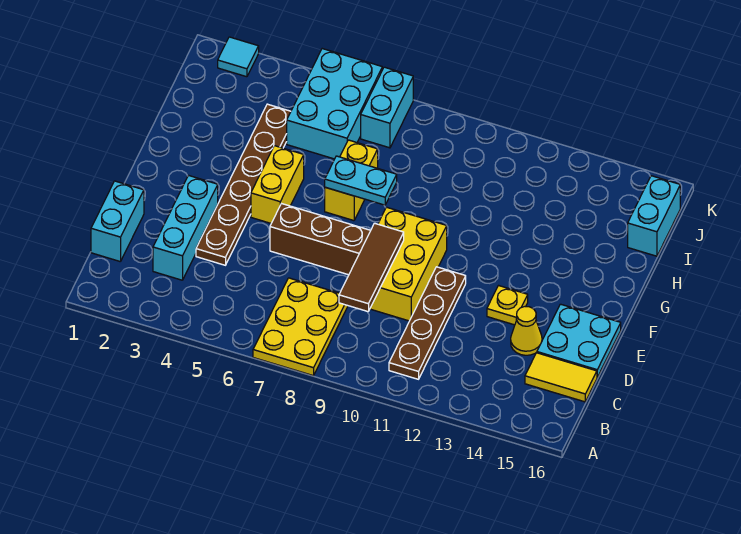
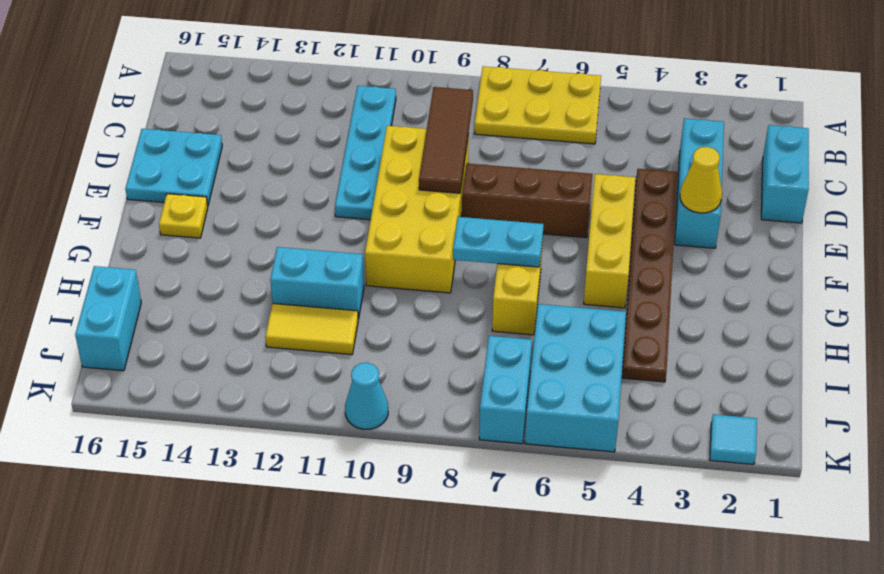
yellow 2x3 plate [253,278,348,376] -> yellow 2x3 plate turned to [474,66,601,144]
brown 1x4 plate [389,267,466,379] -> cyan 1x4 plate [335,86,396,220]
yellow 1x2 tile [525,353,597,402] -> yellow 1x2 tile moved to [266,303,358,355]
yellow 2x3 brick [370,207,447,321] -> yellow 2x4 brick [365,126,469,293]
yellow 1x1 cone [511,307,542,355] -> yellow 1x1 cone moved to [680,147,722,213]
yellow 1x1 plate [487,286,528,325] -> yellow 1x1 plate moved to [159,194,208,238]
yellow 1x2 brick [251,146,304,223] -> yellow 1x3 brick [584,174,635,308]
none -> cyan 1x2 brick [270,247,364,319]
none -> cyan 1x1 cone [345,363,388,429]

